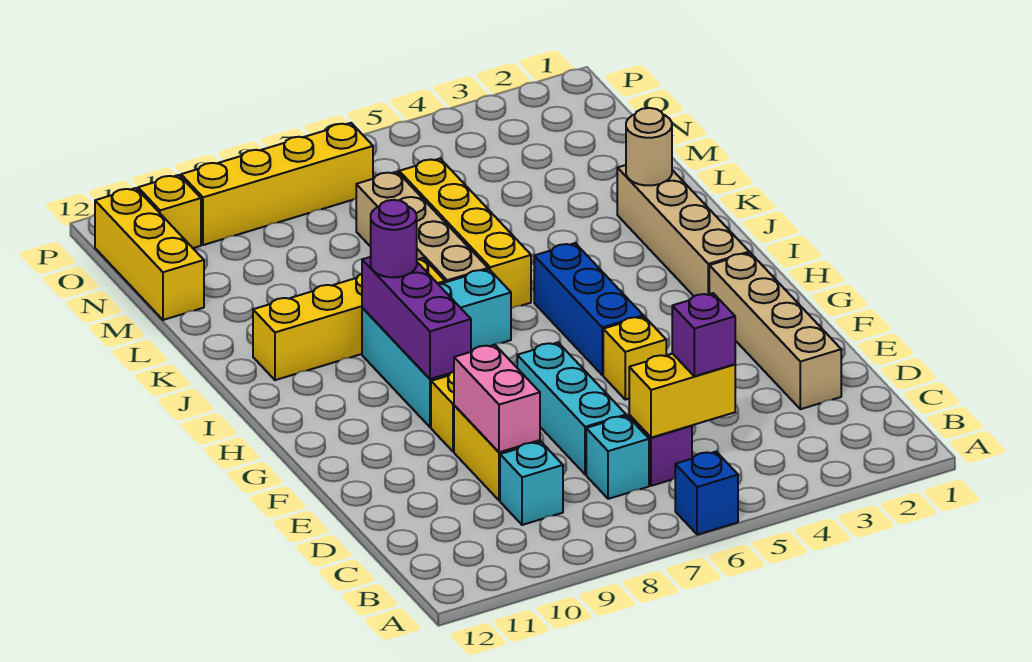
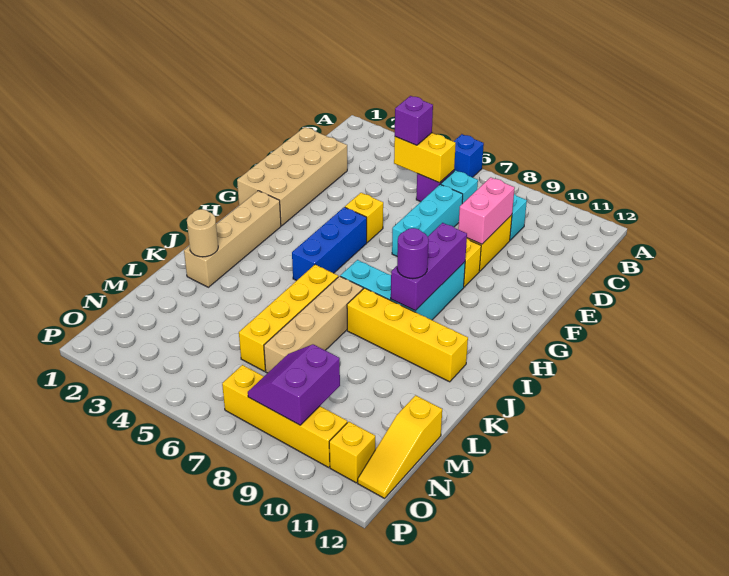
tan 1x4 brick [709,253,841,409] -> tan 2x4 brick [237,127,347,226]
yellow 1x3 brick [95,188,204,320] -> yellow 1x3 slope [358,395,442,498]
none -> purple 2x2 slope [248,344,340,425]

